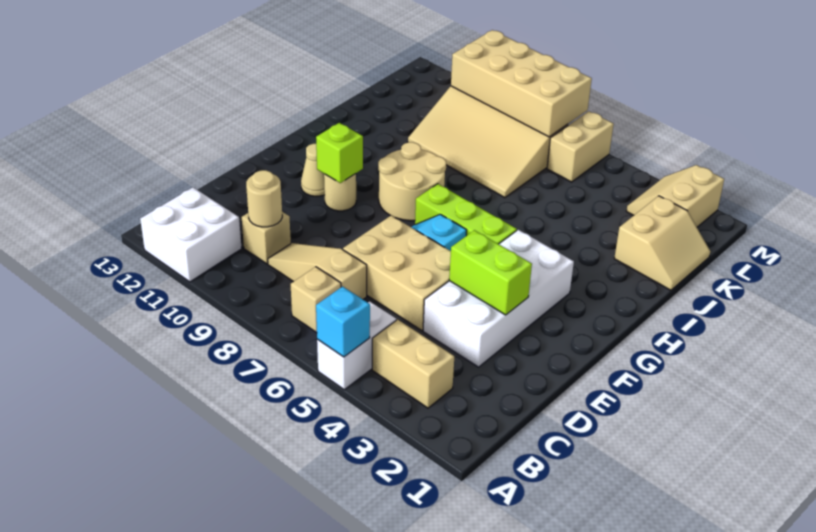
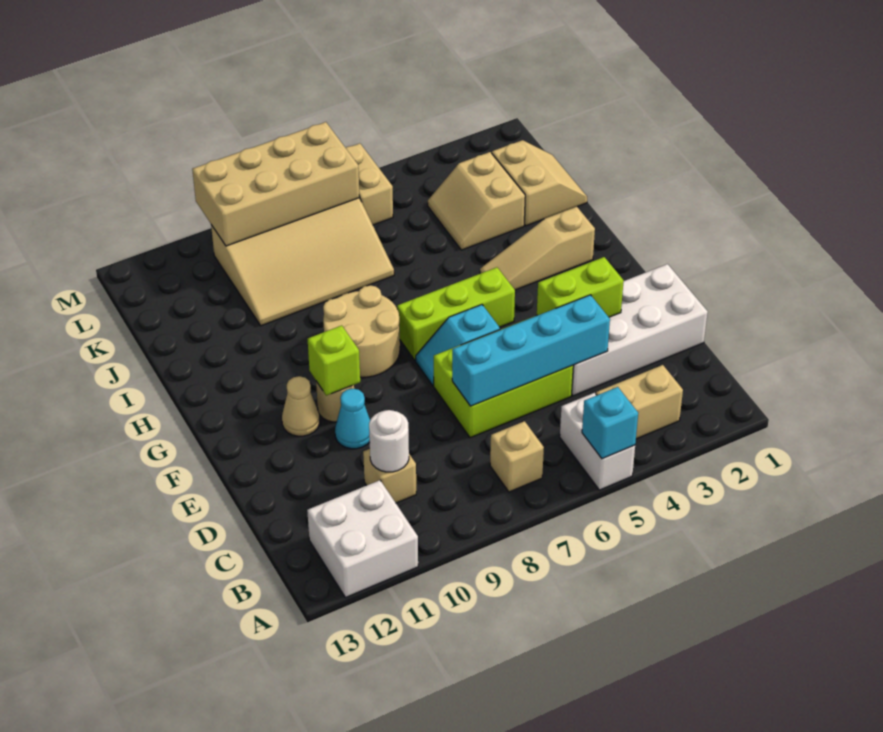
tan 1x3 slope [268,243,367,299] -> tan 1x3 slope moved to [480,207,595,290]
tan 1x1 round brick [246,170,282,227] -> white 1x1 round brick [369,410,409,472]
white 2x4 brick [423,230,574,367] -> white 2x4 brick turned to [572,264,708,396]
none -> cyan 1x4 brick [452,295,610,406]
tan 2x3 brick [343,216,451,331] -> lime 2x3 brick [434,316,573,438]
none -> cyan 1x1 cone [335,389,370,449]
tan 2x2 slope [627,165,724,227] -> tan 2x2 slope moved to [428,152,525,250]

